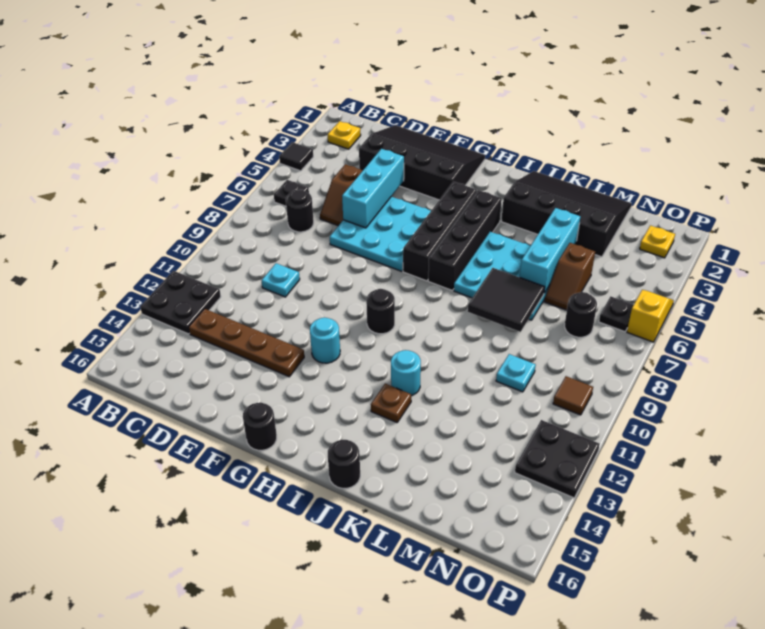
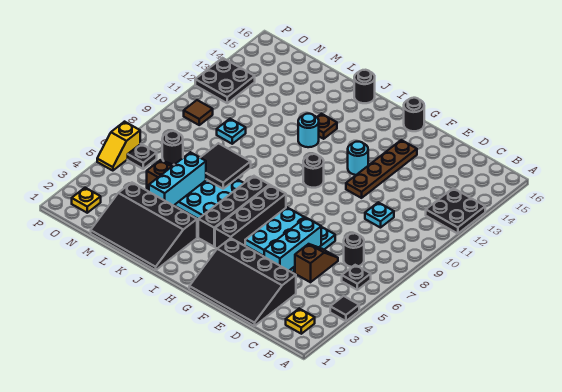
brown 1x4 plate [188,309,304,377] -> brown 1x4 plate turned to [346,140,417,198]

